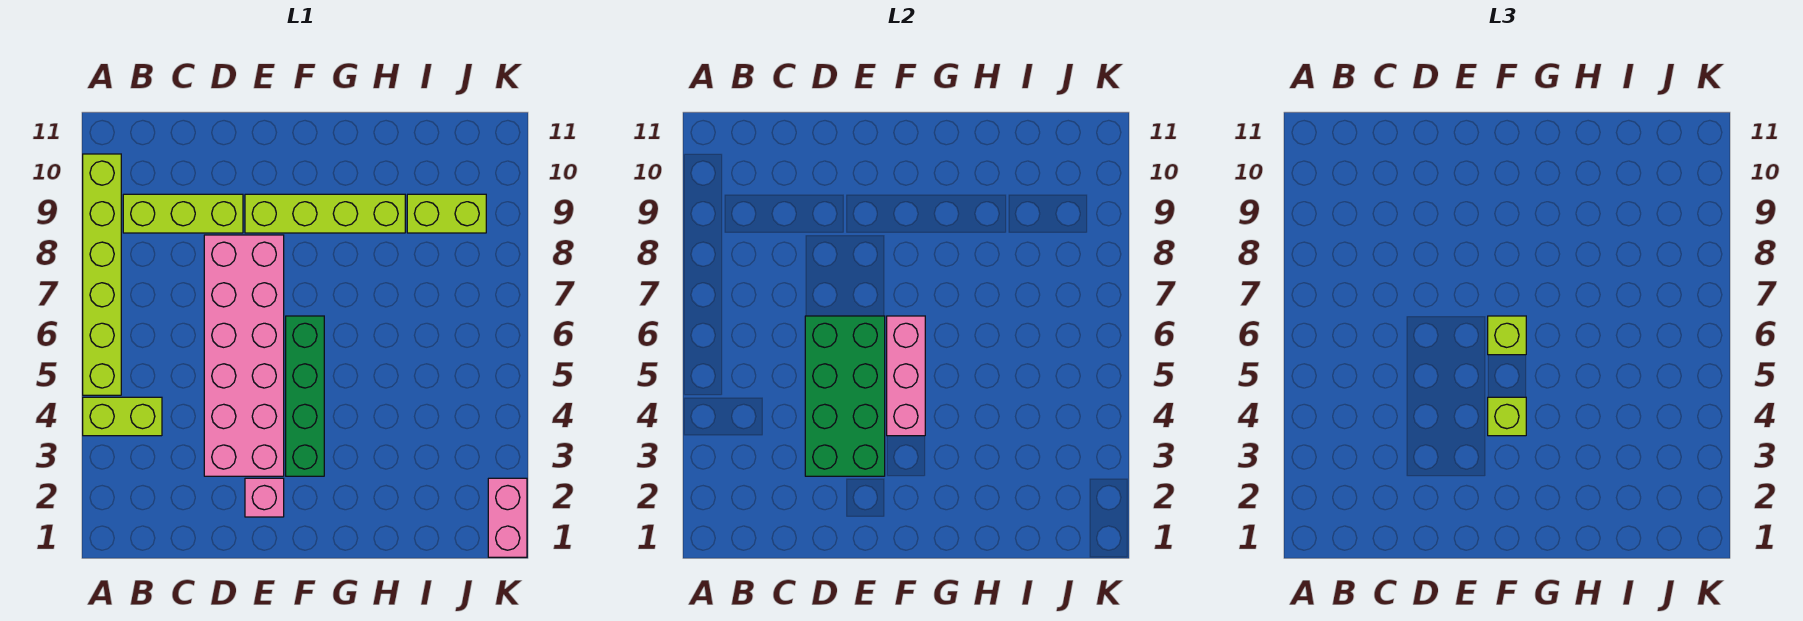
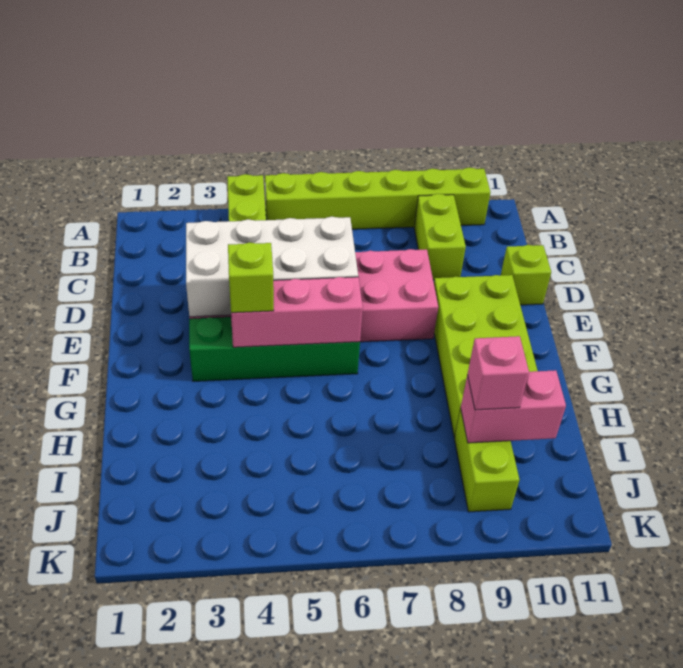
lime 1x3 brick [123,194,243,233] -> lime 1x2 brick [414,194,466,280]
green 2x4 brick [805,316,885,476] -> white 2x4 brick [186,217,358,317]
pink 1x1 brick [245,478,284,517] -> pink 1x1 brick moved to [467,336,529,410]
lime 1x4 brick [245,194,405,233] -> lime 2x4 brick [434,275,538,437]
lime 1x1 brick [1488,316,1526,355] -> lime 1x1 brick moved to [501,245,551,305]
pink 1x2 brick [488,478,527,557] -> pink 1x2 brick moved to [461,370,566,443]

